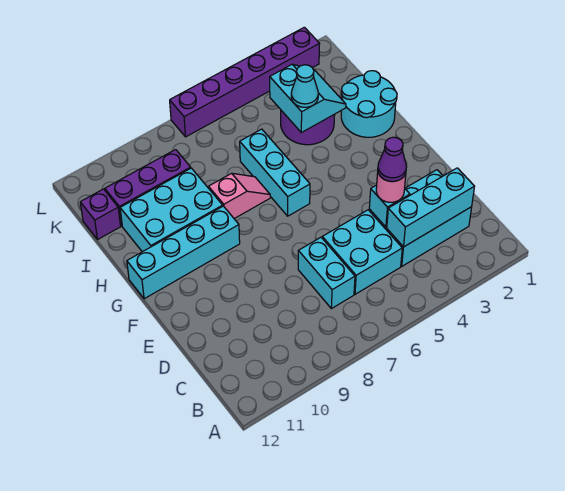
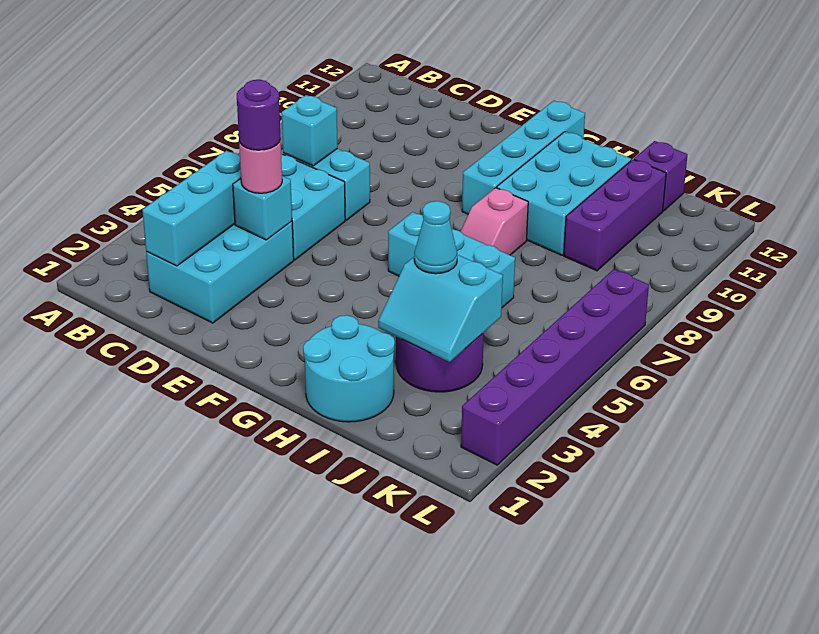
none -> cyan 1x1 brick [282,95,338,166]
purple 1x1 cone [378,137,407,181] -> purple 1x1 round brick [237,80,281,150]

